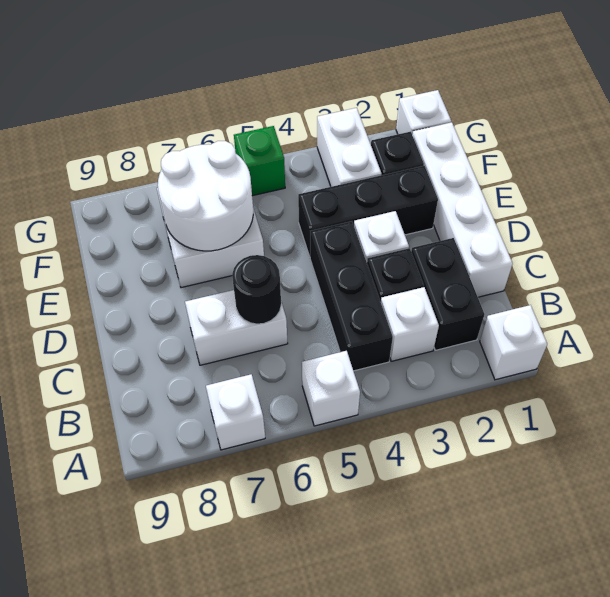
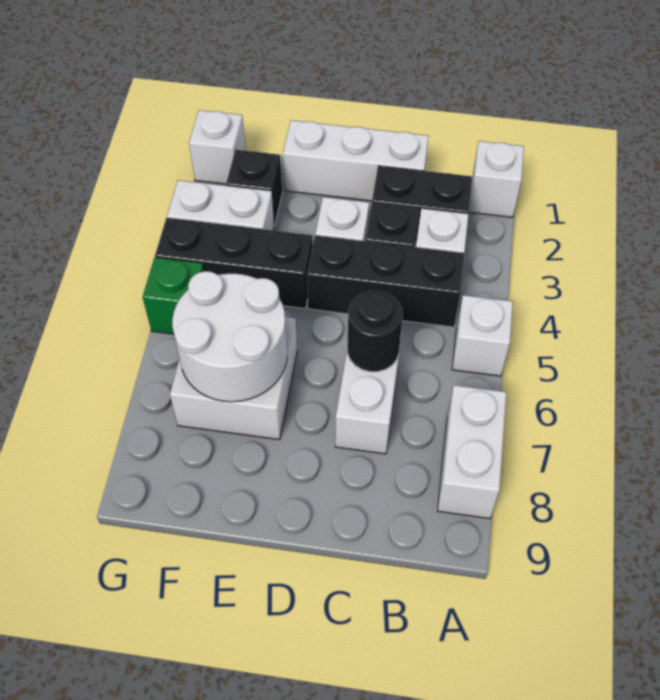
white 1x1 brick [206,374,265,450] -> white 1x2 brick [438,385,507,519]
white 1x4 brick [412,122,513,297] -> white 1x3 brick [283,120,429,201]
black 1x3 brick [298,166,438,257] -> black 1x3 brick turned to [155,218,313,309]

